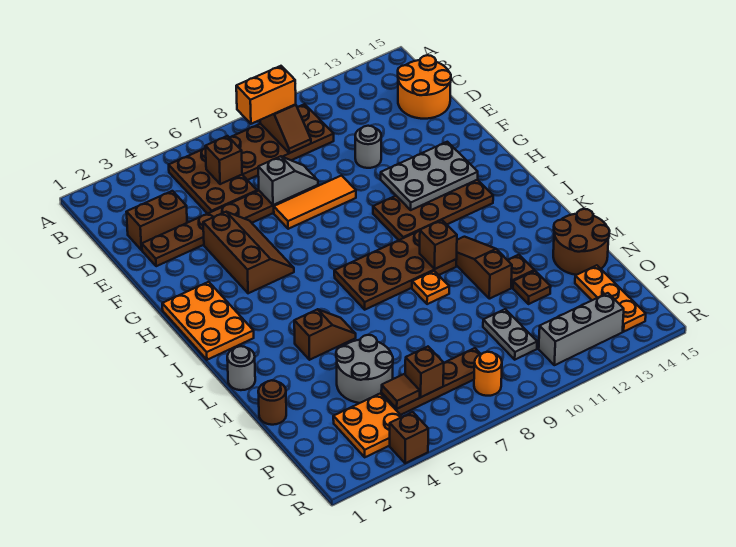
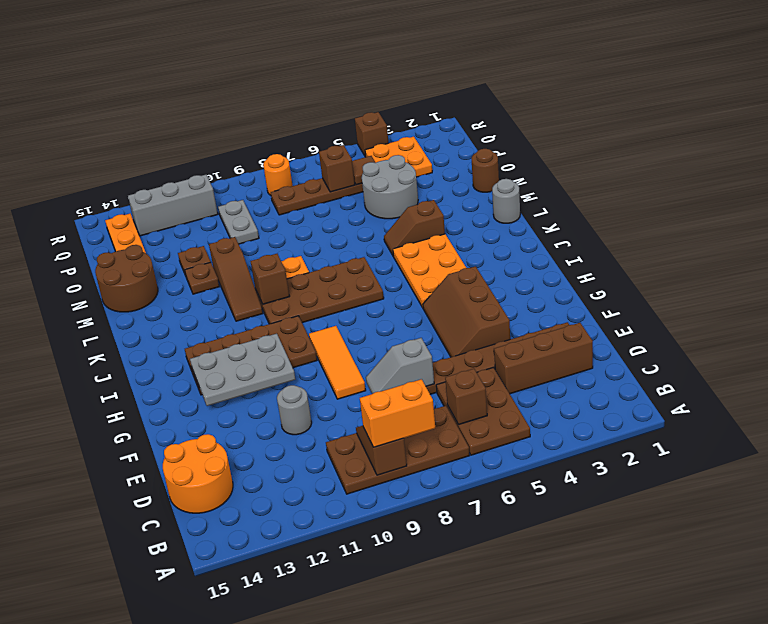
brown 1x2 brick [127,191,187,250] -> brown 1x3 brick [494,323,593,394]
orange 1x3 tile [274,176,356,229] -> orange 1x3 tile turned to [309,326,366,399]
orange 2x3 plate [162,282,254,360] -> orange 2x3 plate moved to [393,234,466,308]

